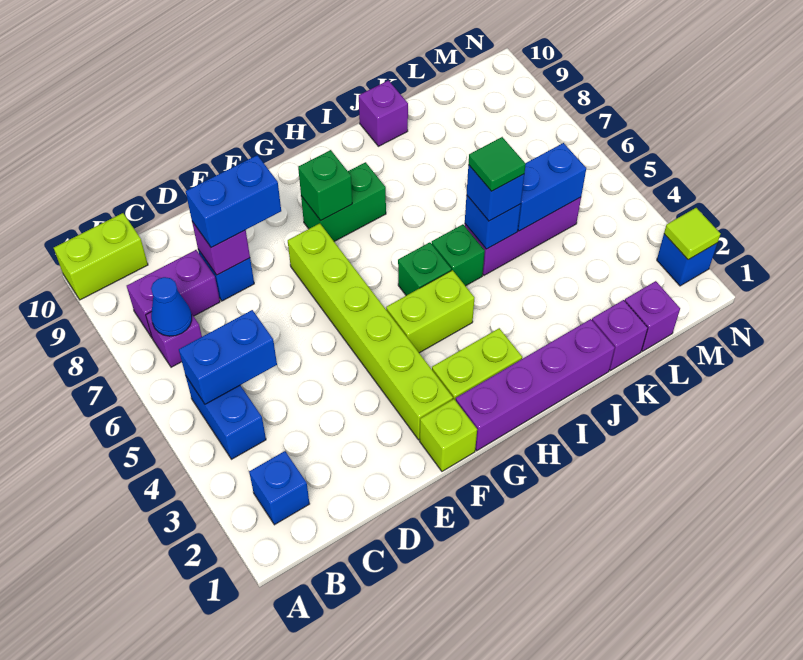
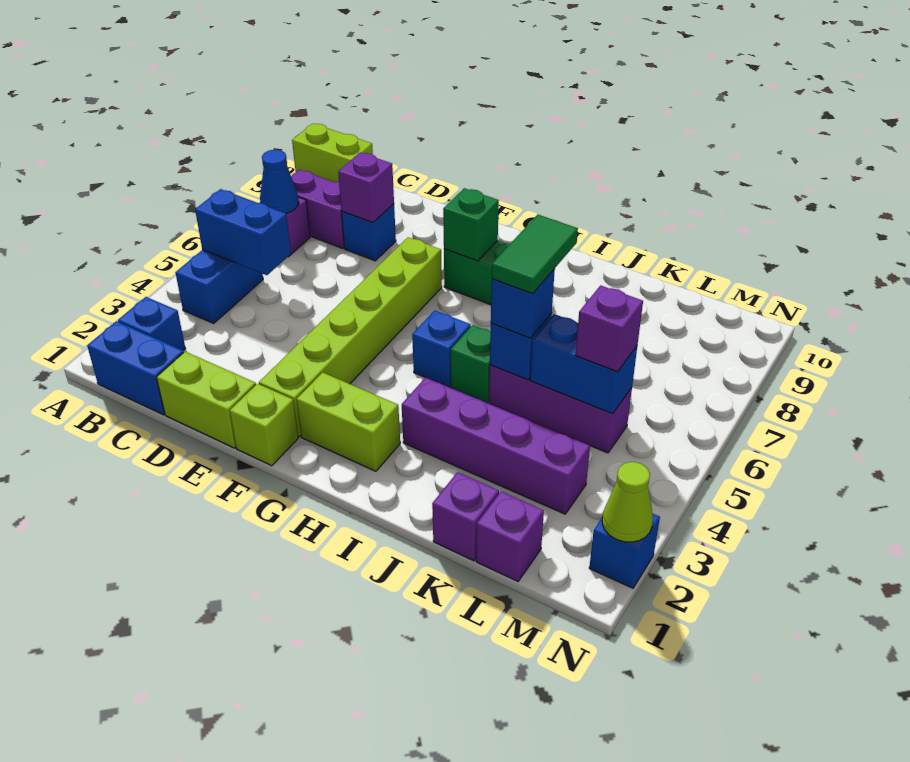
blue 1x2 brick [186,155,281,248] -> blue 1x2 brick moved to [87,321,184,415]
purple 1x4 brick [456,319,615,451] -> purple 1x4 brick moved to [402,377,590,514]
lime 1x2 brick [386,270,474,353] -> lime 1x2 brick moved to [157,352,256,448]
green 1x1 brick [398,242,451,296] -> blue 1x1 brick [412,310,471,387]
green 1x1 tile [469,137,526,191] -> green 1x2 tile [492,215,578,294]
purple 1x1 brick [359,80,408,146] -> purple 1x1 brick moved to [576,285,643,372]
lime 1x1 tile [664,208,721,260] -> lime 1x1 cone [602,462,653,542]

